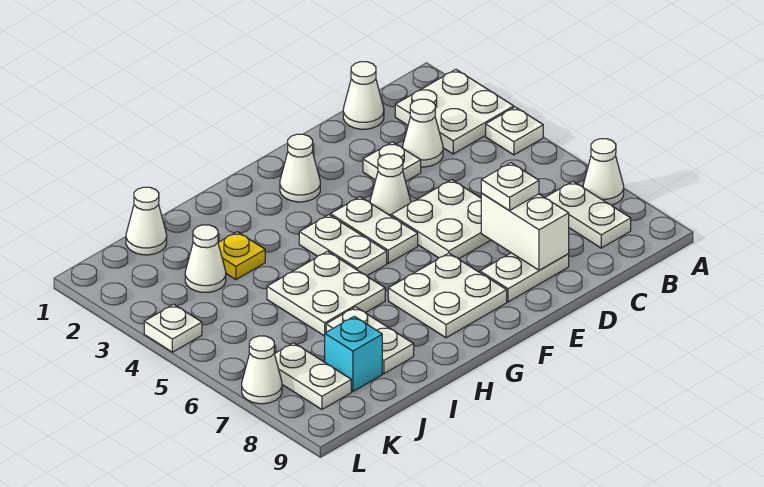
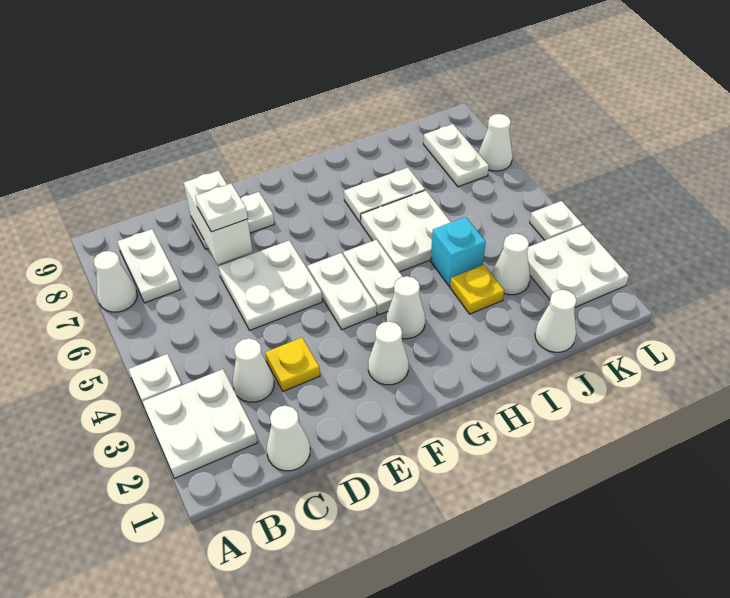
white 1x1 plate [363,142,421,182] -> yellow 1x1 plate [265,338,320,391]
white 1x1 cone [370,154,411,216] -> white 1x1 cone moved to [386,276,425,339]
white 2x2 plate [388,253,507,338] -> white 2x2 plate moved to [527,225,629,307]
white 1x2 plate [326,307,414,374] -> white 1x2 plate turned to [344,168,425,223]
cyan 1x1 brick [325,316,382,392] -> cyan 1x1 brick moved to [431,217,486,286]

